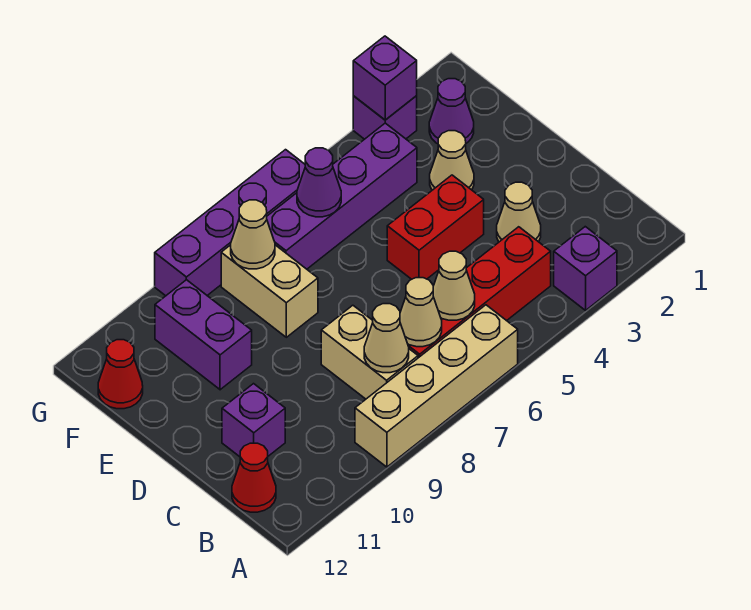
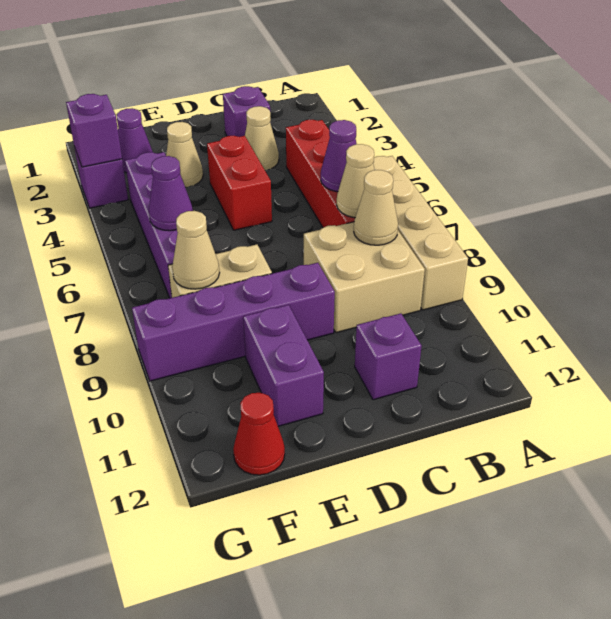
purple 1x1 brick [554,227,617,310] -> purple 1x1 brick moved to [223,86,271,137]
tan 1x1 cone [433,251,475,320] -> purple 1x1 cone [321,120,357,192]
tan 1x2 brick [321,305,418,399] -> tan 2x2 brick [304,222,425,333]
red 1x1 cone [232,443,276,512] -> none
purple 1x2 brick [155,280,252,390] -> purple 1x2 brick turned to [243,305,324,426]
purple 1x4 brick [155,150,305,296] -> purple 1x4 brick turned to [132,263,335,381]

